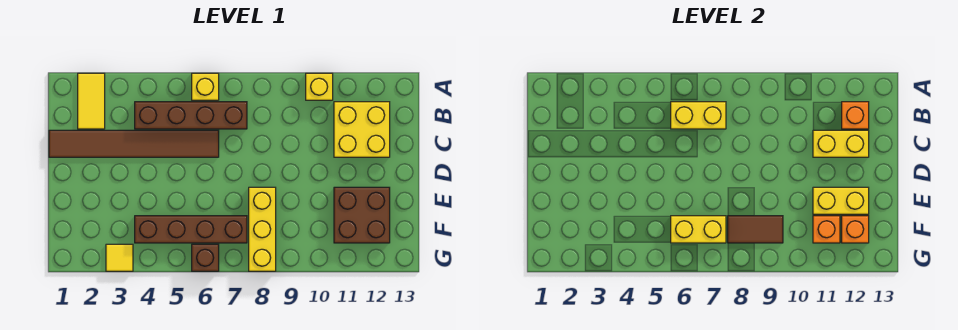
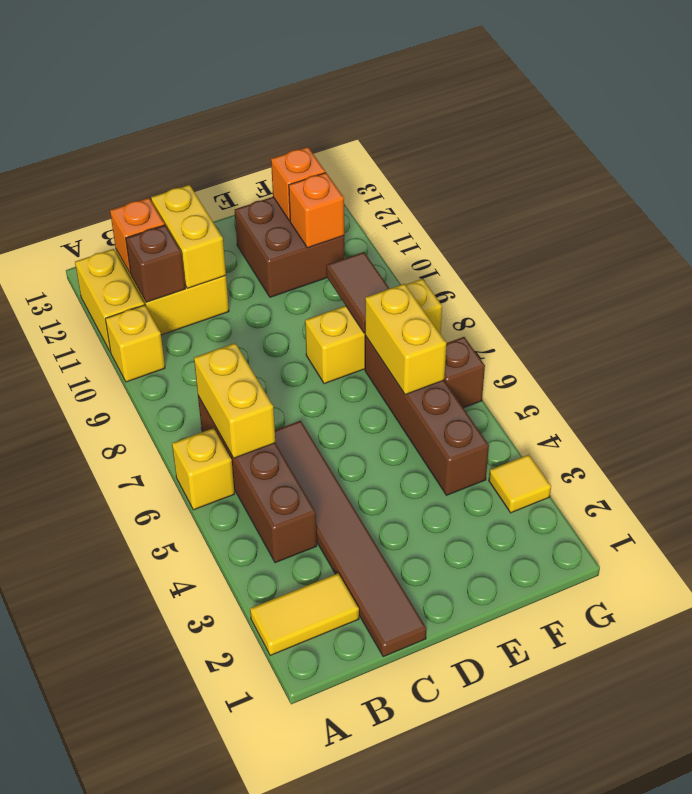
none -> brown 1x1 brick [126,225,185,302]
yellow 1x2 brick [813,187,869,214] -> yellow 1x2 brick moved to [75,249,144,352]

